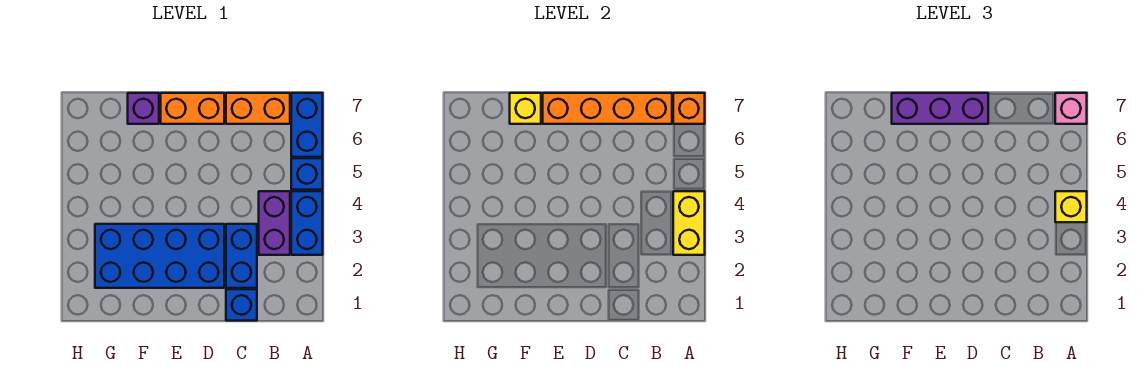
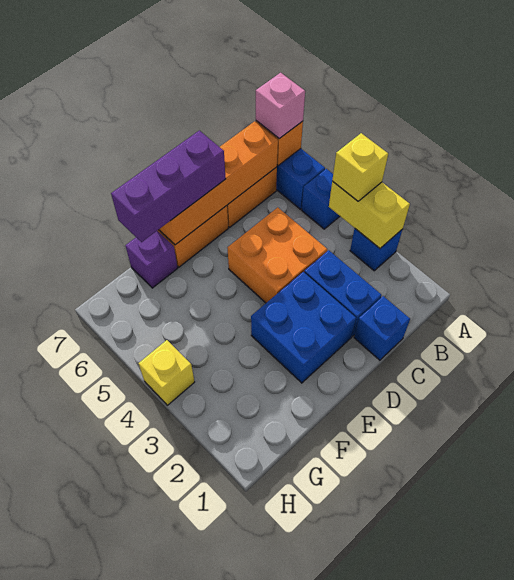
blue 1x2 brick [291,191,323,255] -> blue 1x1 brick [350,228,402,271]
purple 1x2 brick [259,191,290,255] -> none
none -> orange 2x2 brick [228,207,327,303]
blue 2x4 brick [95,224,224,288] -> blue 2x2 brick [251,272,356,383]
yellow 1x1 brick [510,93,541,124] -> yellow 1x1 brick moved to [139,340,195,405]

